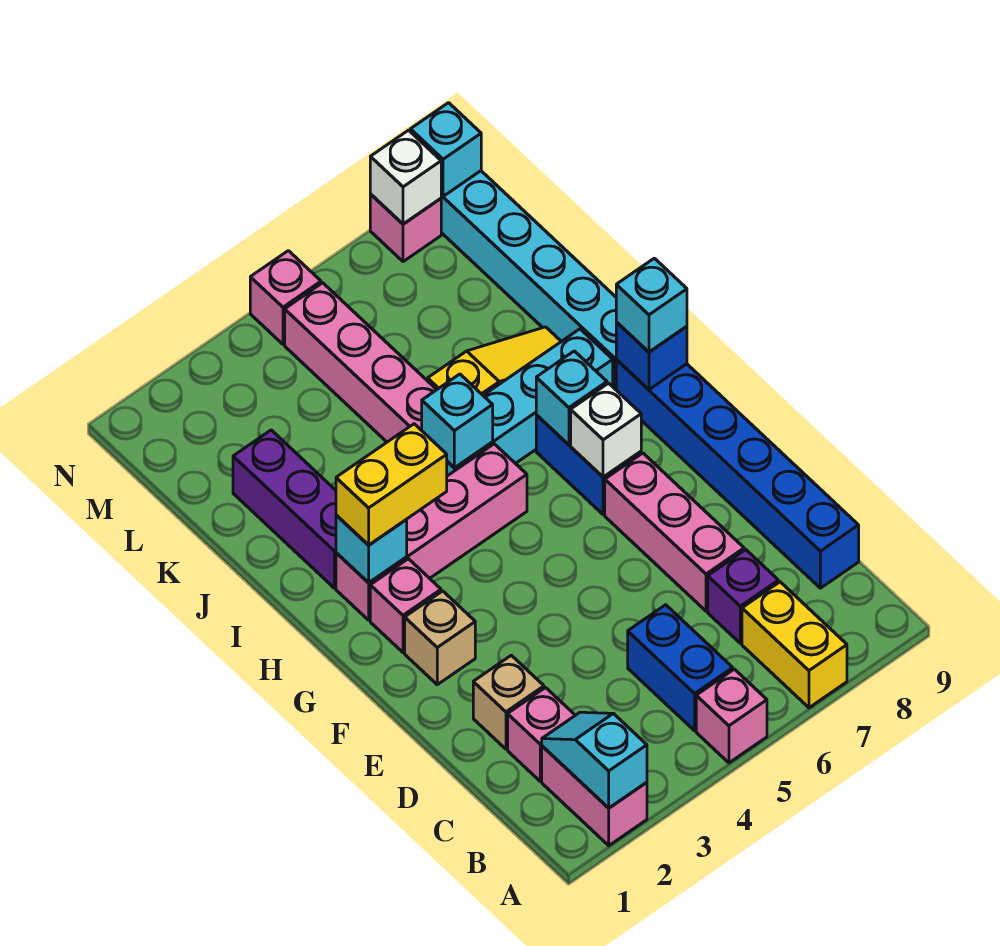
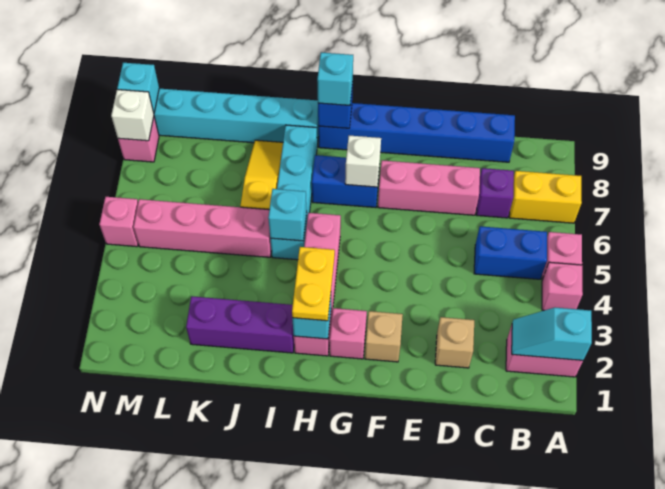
pink 1x1 brick [508,688,575,781] -> pink 1x1 brick moved to [542,262,583,310]
yellow 1x2 brick [336,424,447,545] -> yellow 1x2 plate [292,247,335,321]
cyan 1x1 brick [536,351,607,445] -> none

